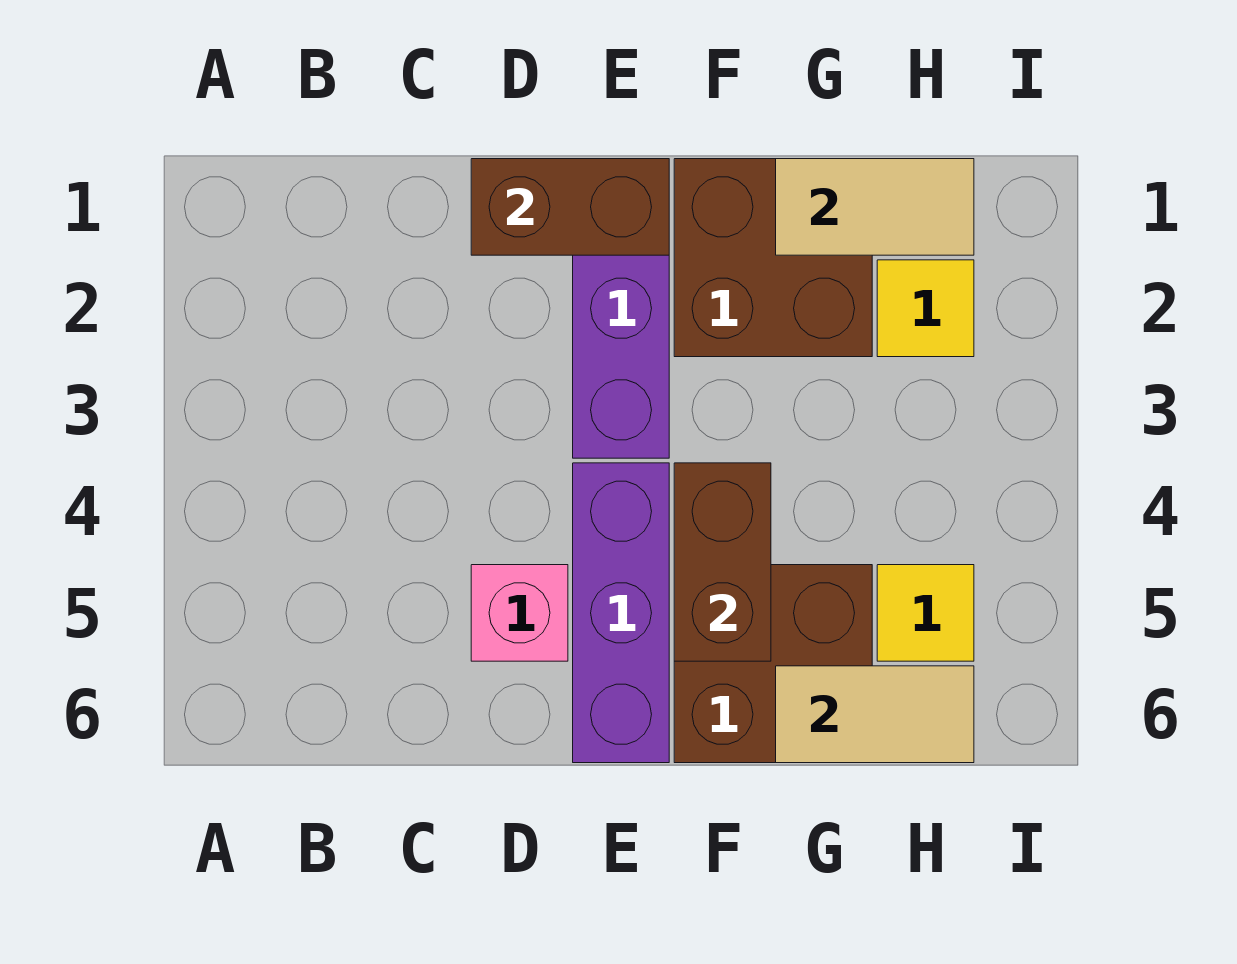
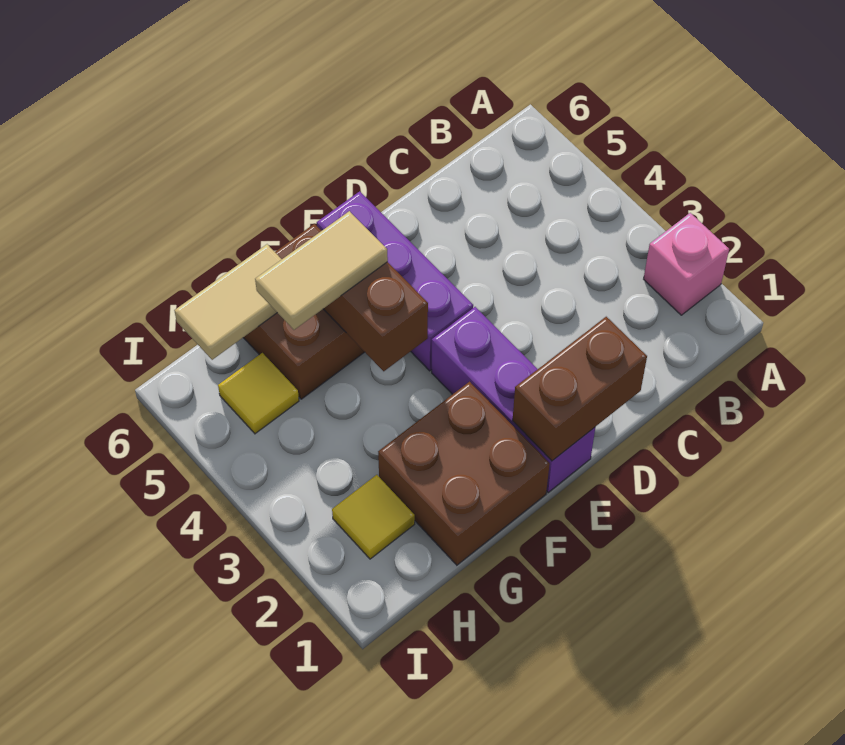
pink 1x1 brick [471,565,568,661] -> pink 1x1 brick moved to [644,213,729,315]
tan 1x2 tile [776,159,974,255] -> tan 1x2 tile moved to [255,211,388,330]

